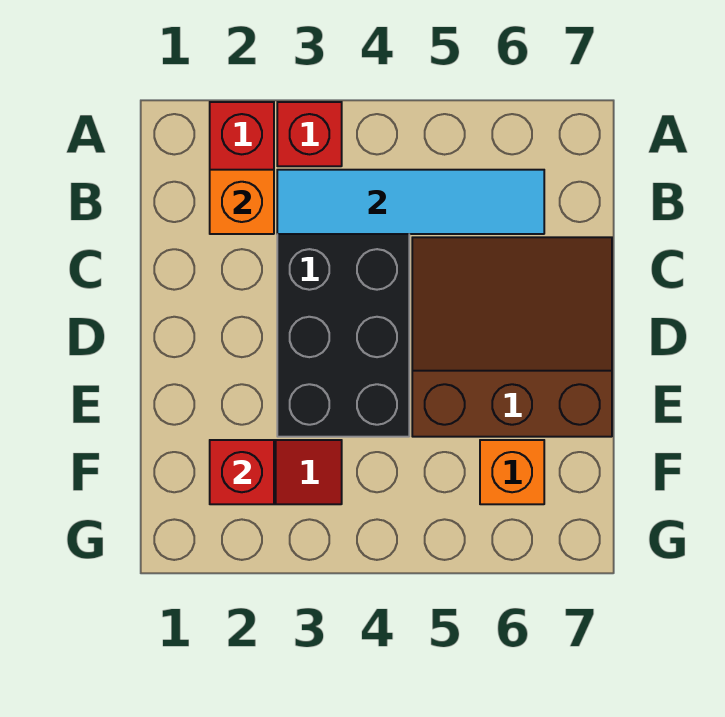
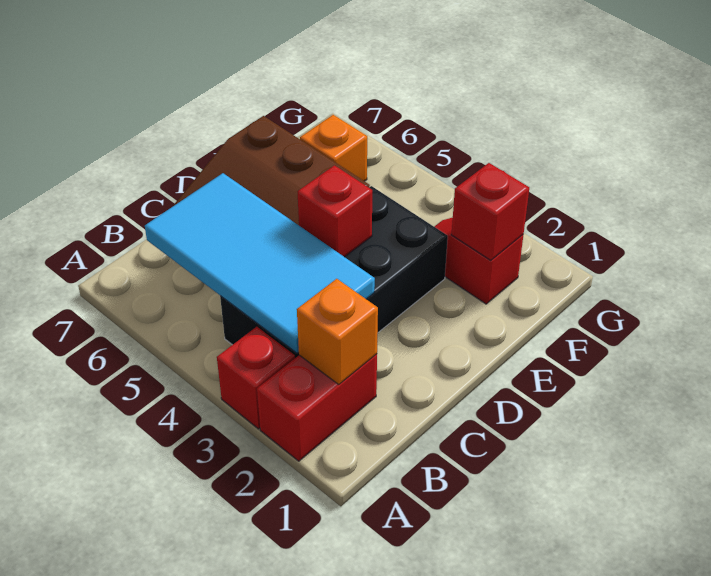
cyan 1x4 tile [277,170,544,234] -> cyan 2x4 tile [145,173,375,353]
none -> red 1x1 brick [298,165,372,257]

